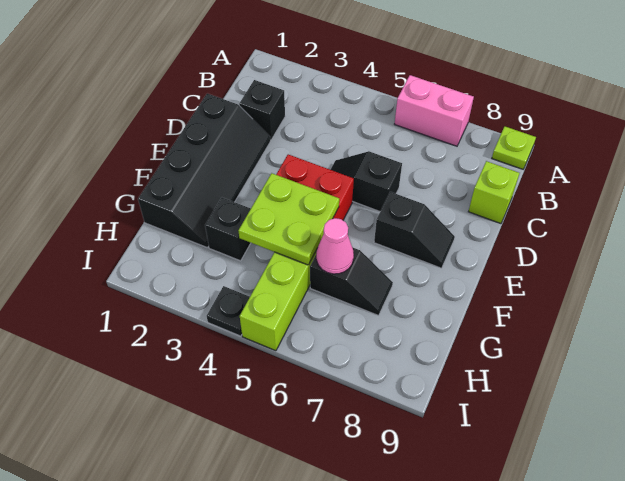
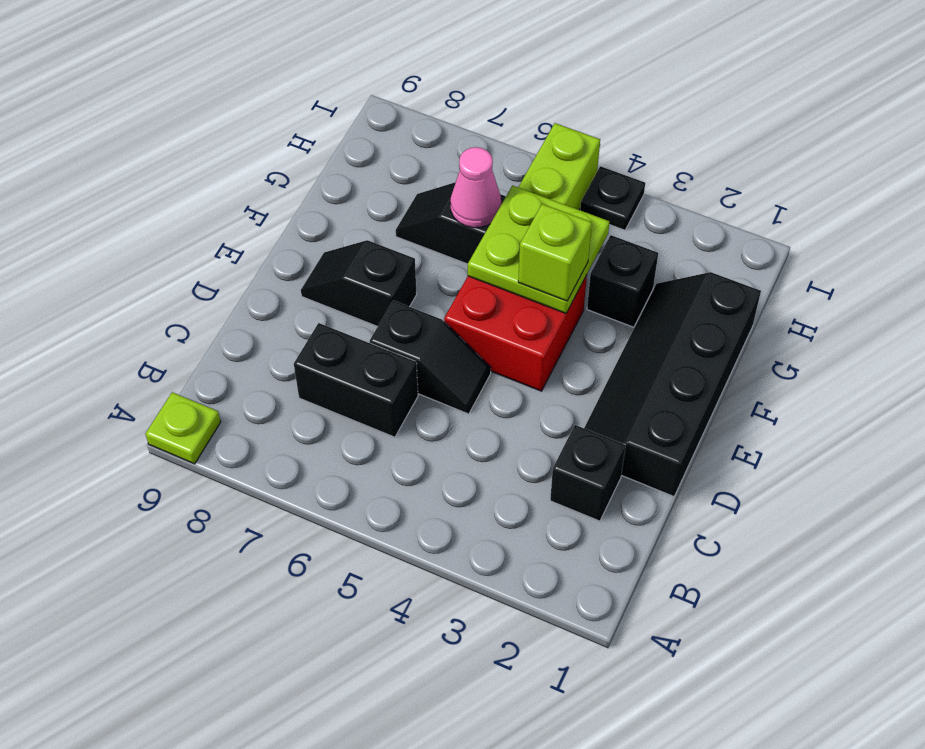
pink 1x2 brick [395,75,474,146] -> none
none -> black 1x2 brick [294,323,418,437]
lime 1x1 brick [468,161,519,224] -> lime 1x1 brick moved to [518,204,592,301]

